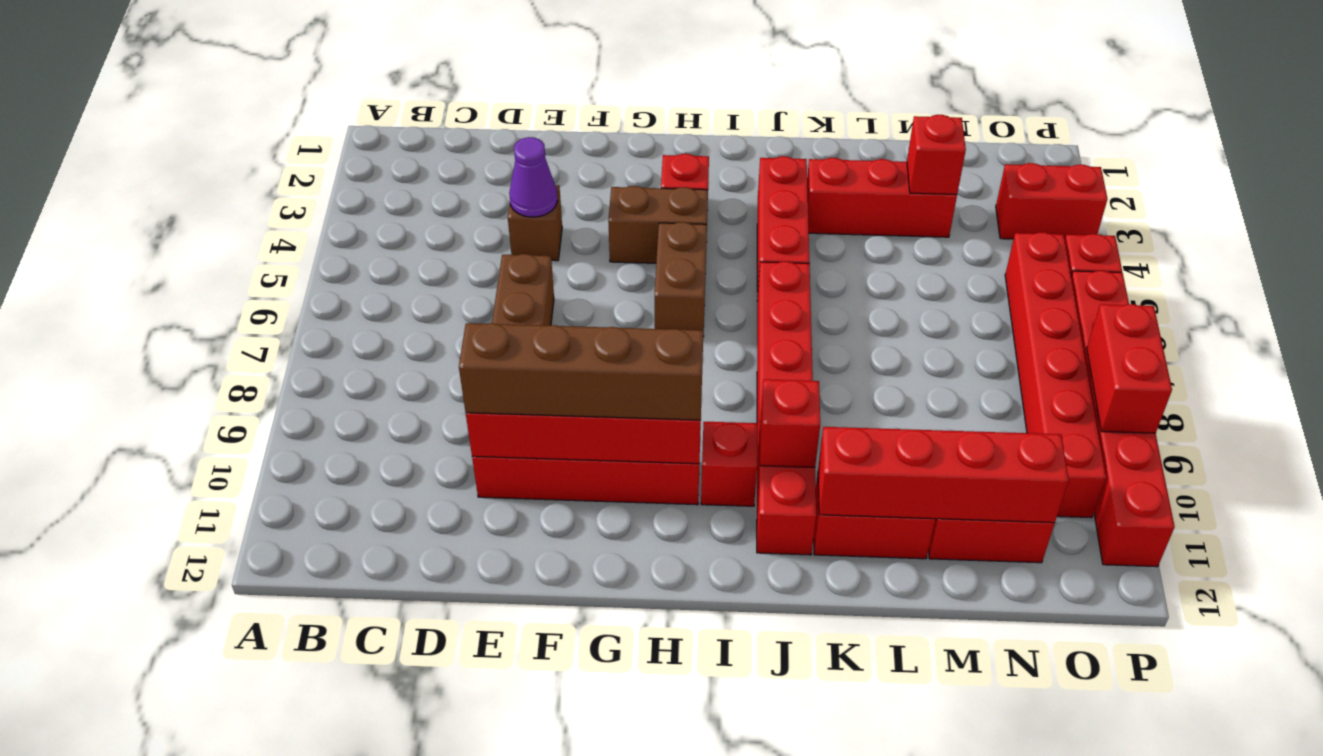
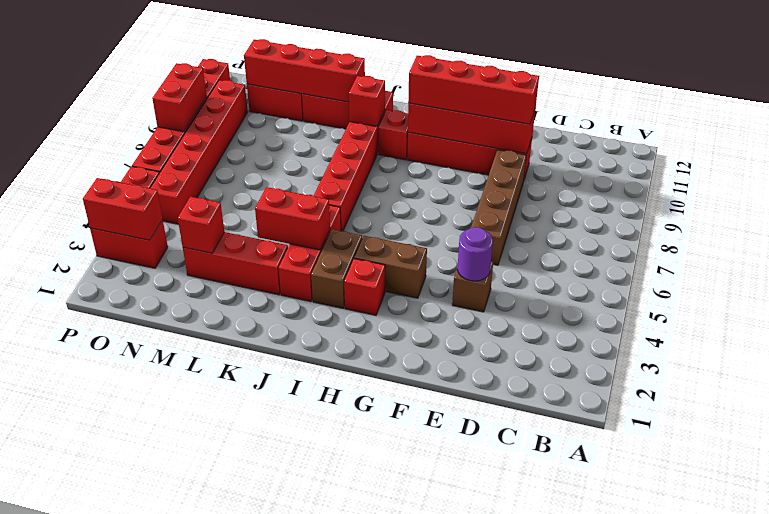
purple 1x1 cone [509,137,558,217] -> purple 1x1 round brick [458,227,493,281]
brown 1x4 brick [459,323,703,420] -> red 1x4 brick [408,55,539,124]
brown 1x2 brick [655,222,707,337] -> brown 1x2 brick moved to [311,229,362,308]
none -> red 1x2 brick [255,187,330,250]
none -> red 1x2 brick [83,178,163,240]

